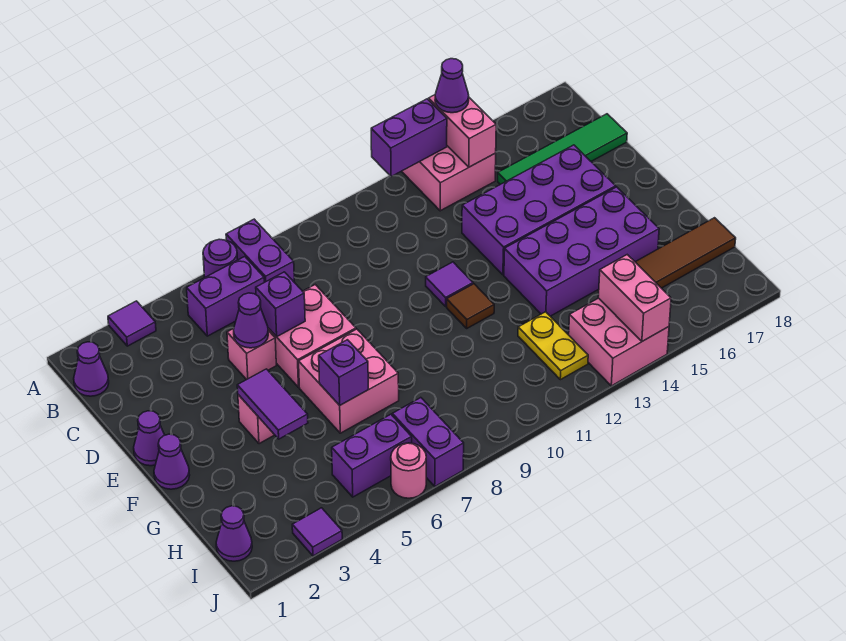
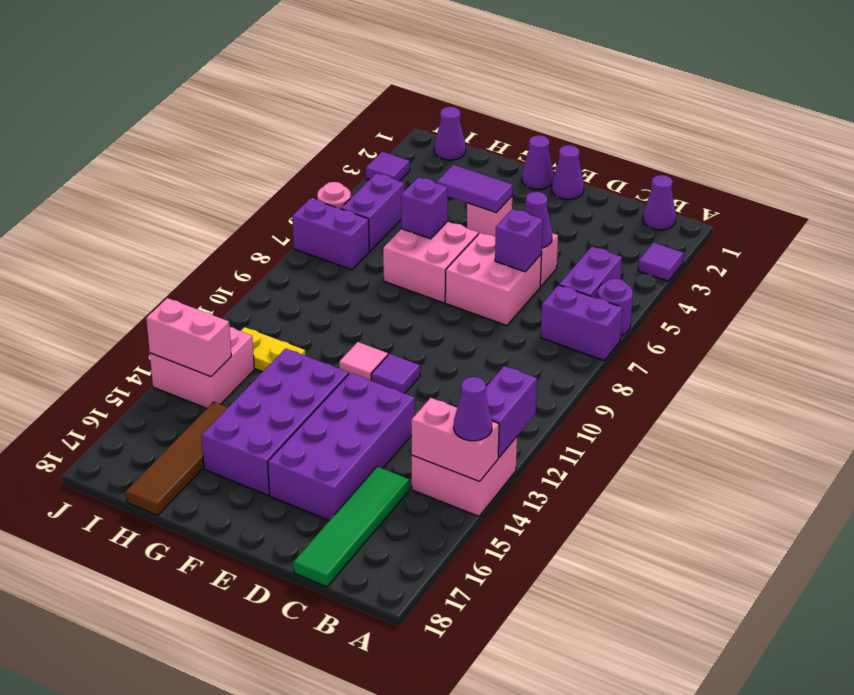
brown 1x1 tile [447,284,494,328] -> pink 1x1 tile [339,342,388,381]

